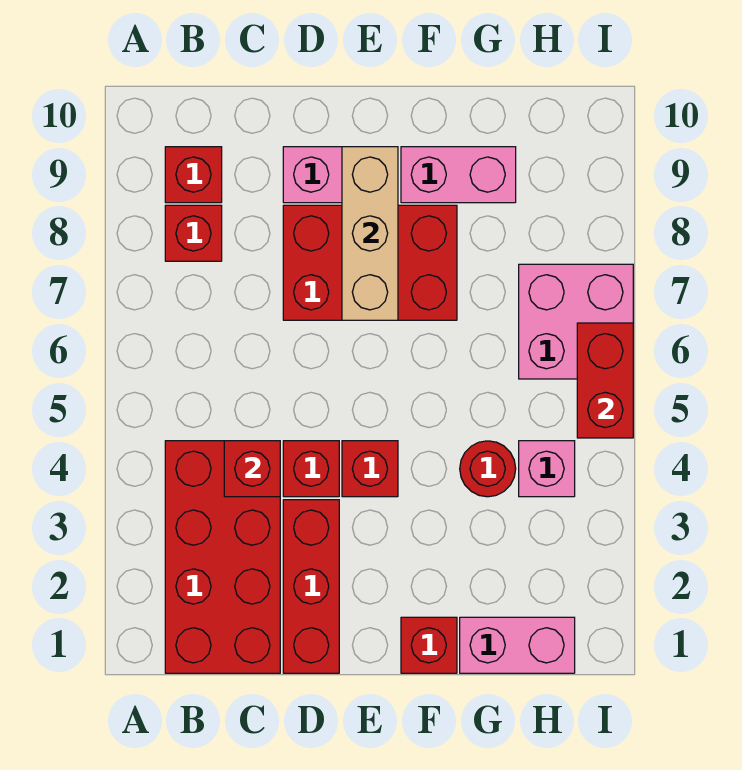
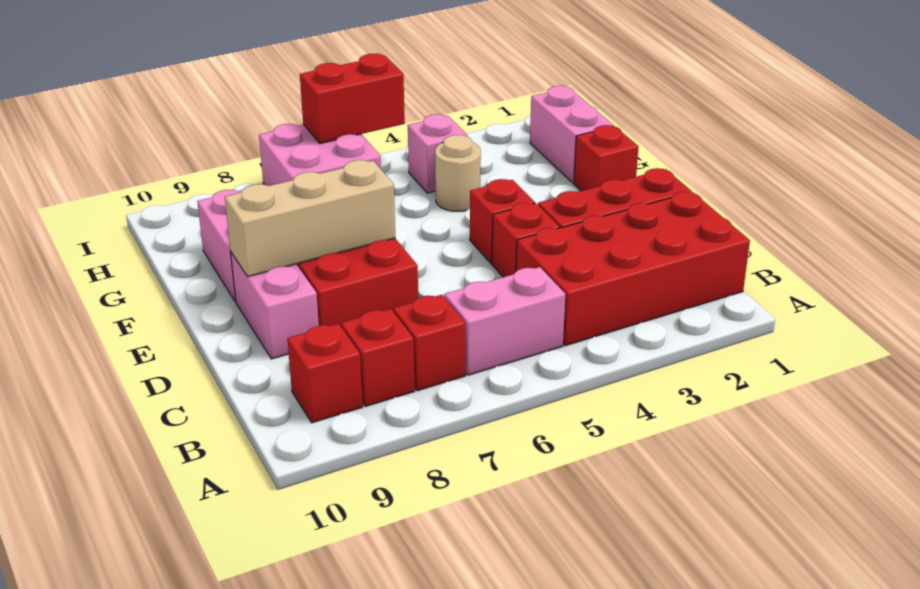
none -> pink 1x2 brick [444,267,565,375]
red 1x1 brick [224,441,280,497] -> red 1x1 brick moved to [394,295,465,391]
red 1x1 round brick [460,441,516,497] -> tan 1x1 round brick [435,135,481,211]

